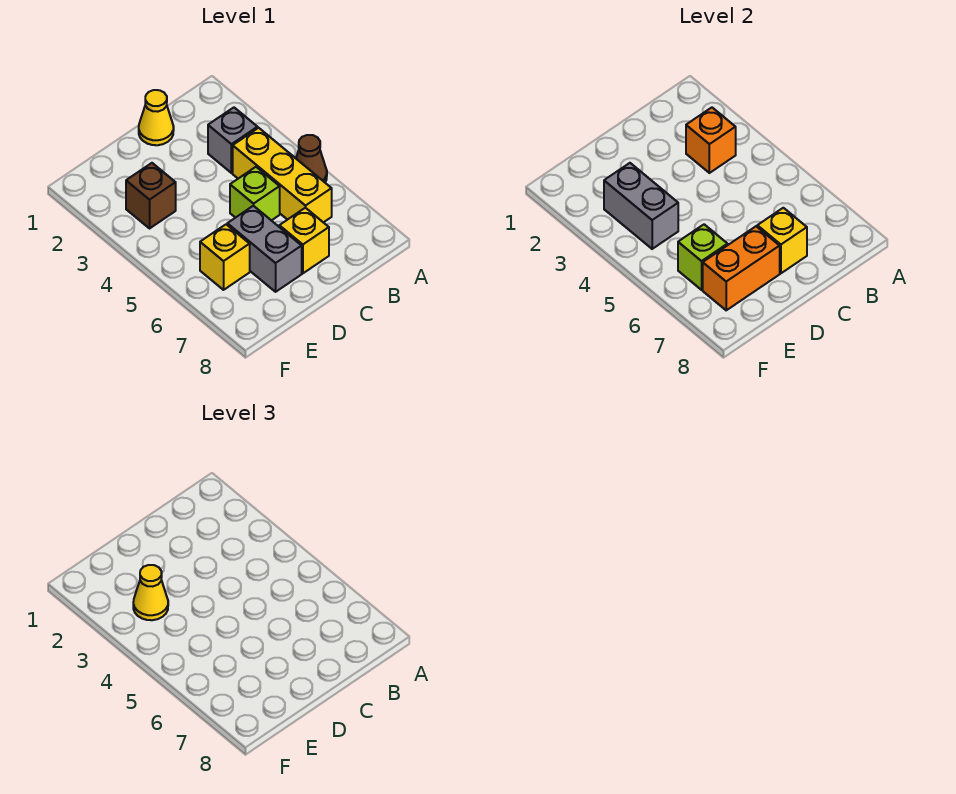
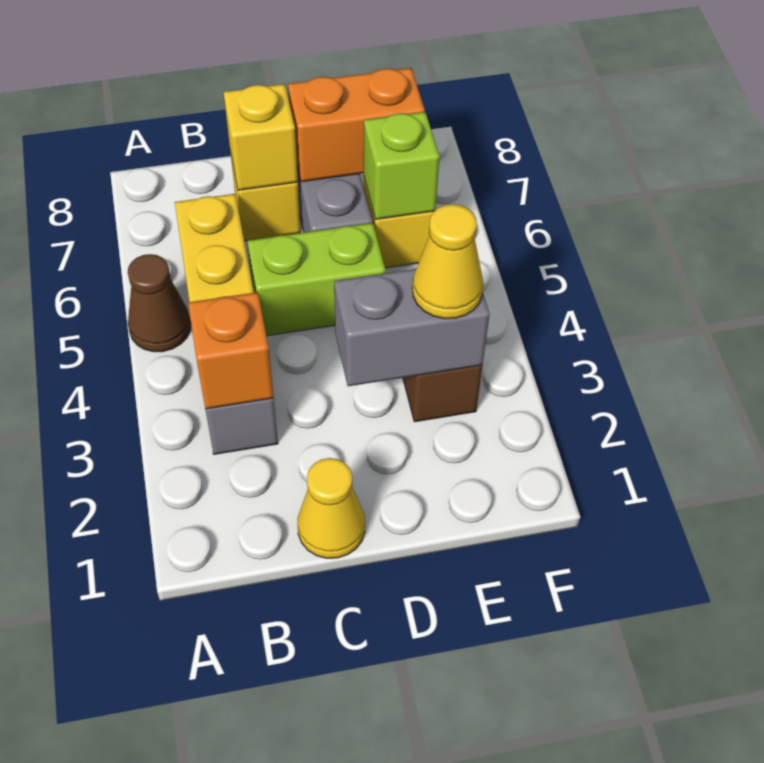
lime 1x1 brick [230,167,280,221] -> lime 1x2 brick [247,223,385,336]
grey 1x2 brick [604,163,678,249] -> grey 1x2 brick turned to [334,269,490,386]

